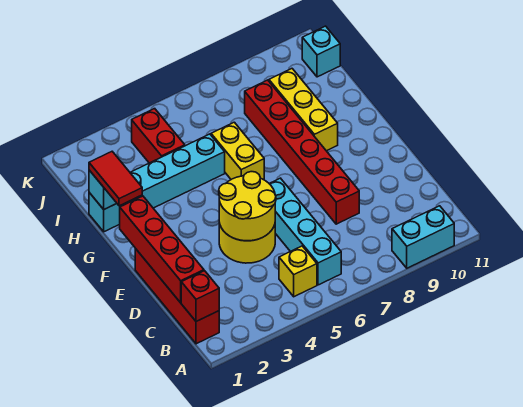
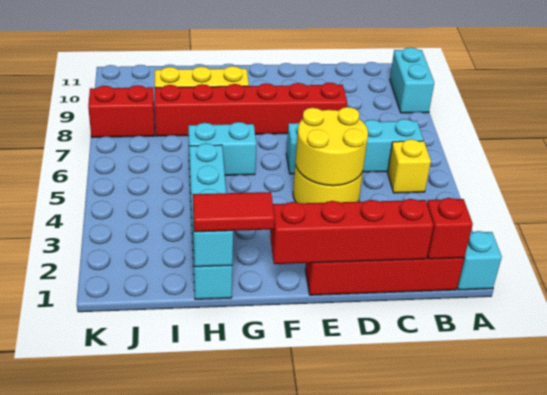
yellow 1x2 brick [211,122,264,180] -> cyan 1x2 brick [188,122,256,175]
red 1x2 brick [132,109,185,163] -> red 1x2 brick moved to [88,85,155,137]
cyan 1x1 brick [302,26,340,77] -> cyan 1x1 brick moved to [457,231,502,290]

